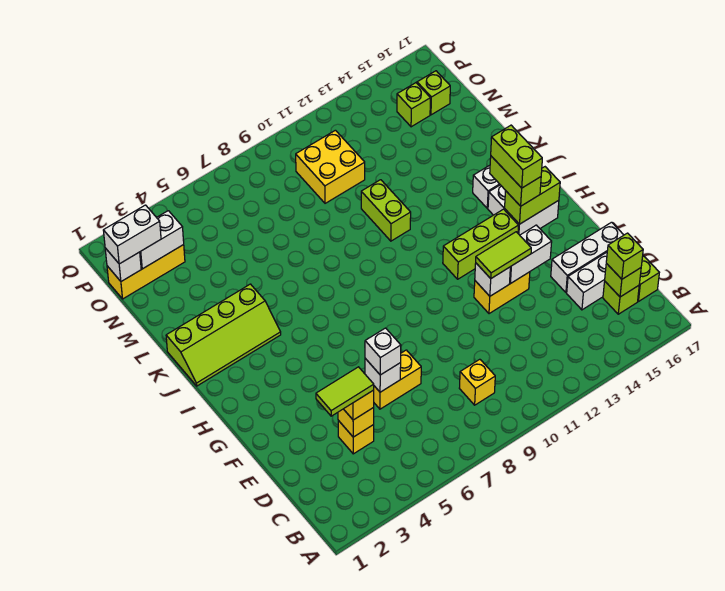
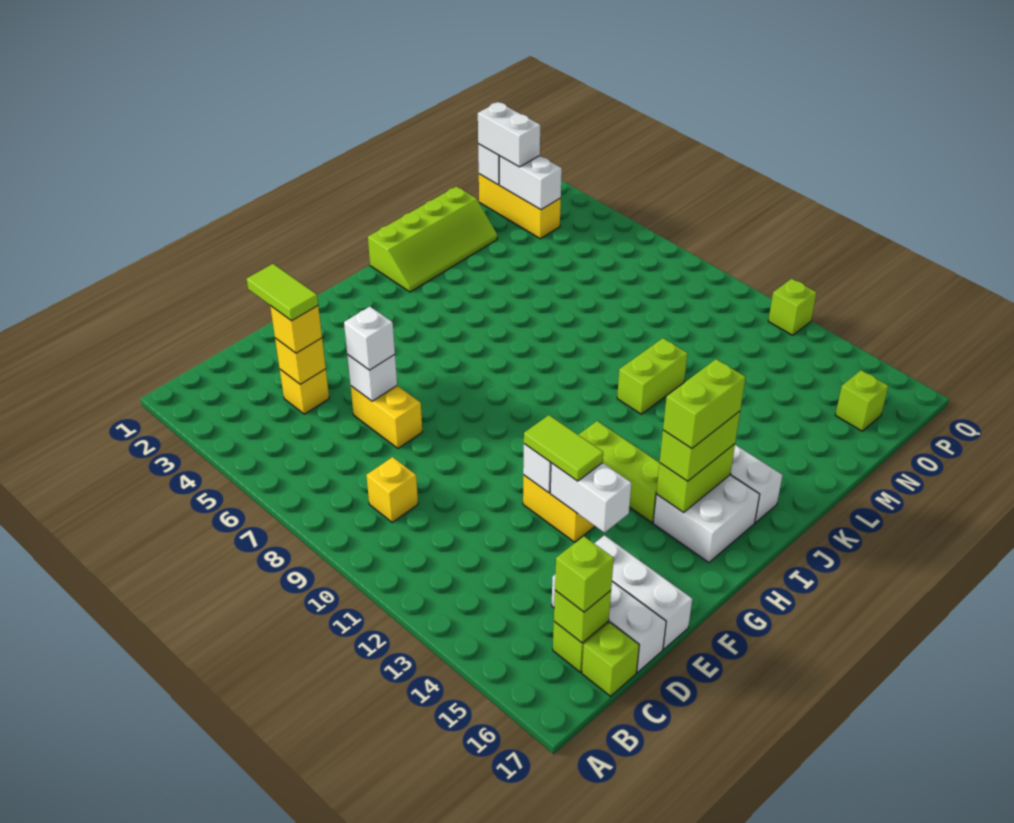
lime 1x2 brick [505,167,560,224] -> lime 1x2 brick turned to [656,444,735,512]
lime 2x4 slope [166,284,281,386] -> lime 2x4 slope turned to [368,186,497,292]
yellow 2x2 brick [296,130,365,203] -> none
lime 1x1 brick [397,83,430,127] -> lime 1x1 brick moved to [768,279,817,335]

